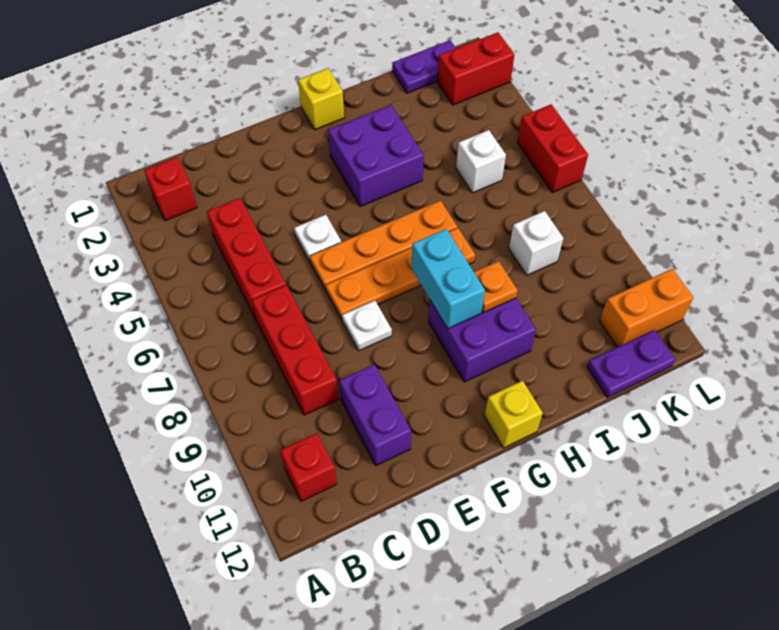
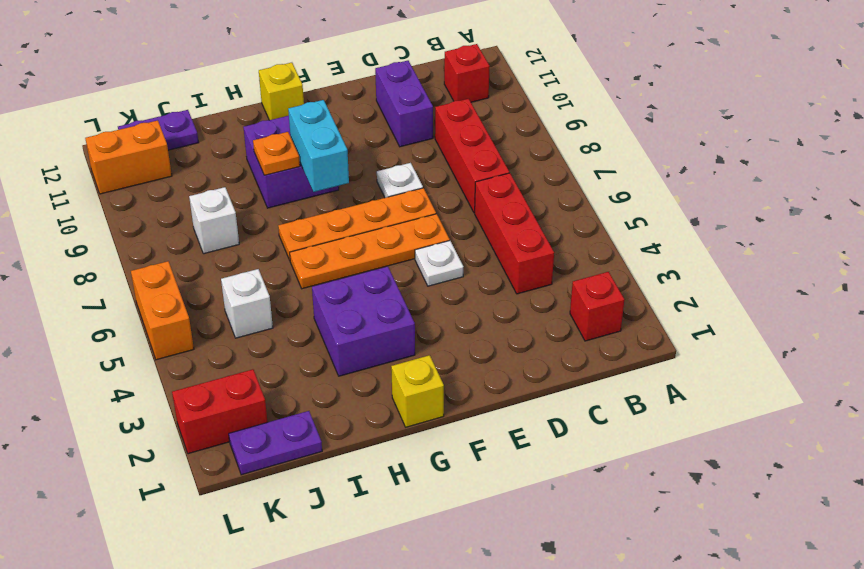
red 1x2 brick [517,105,588,192] -> orange 1x2 brick [131,261,194,360]

